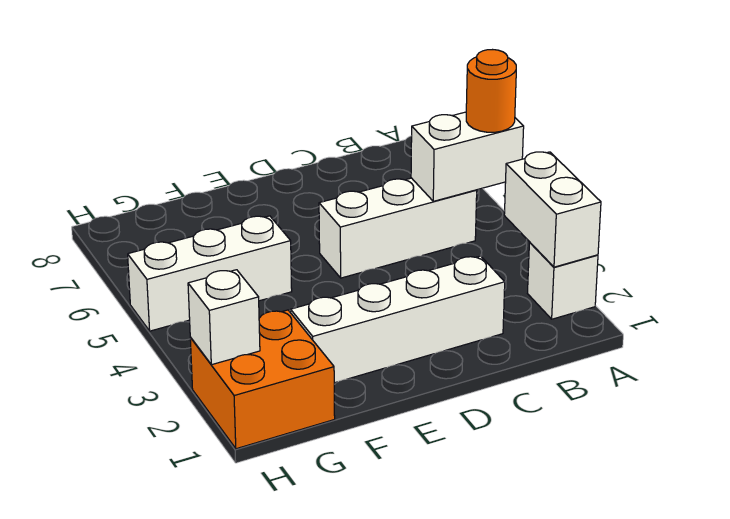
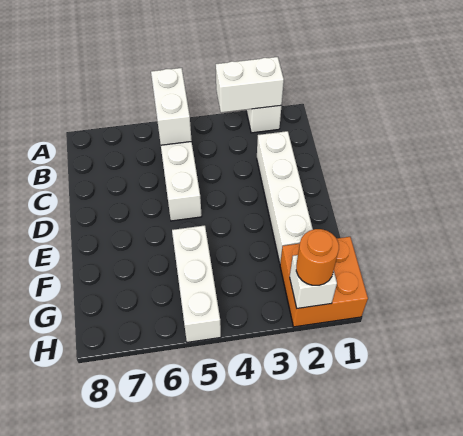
orange 1x1 round brick [466,50,516,132] -> orange 1x1 round brick moved to [296,229,339,285]

